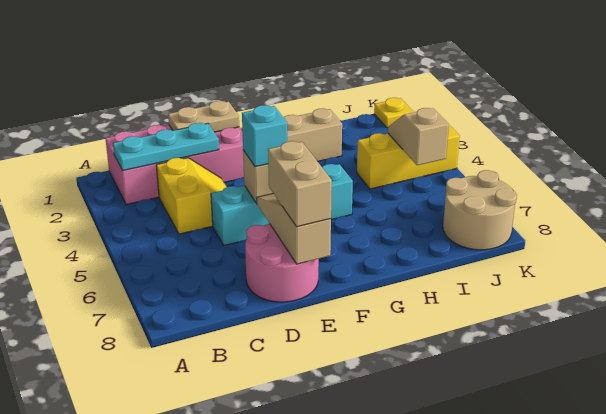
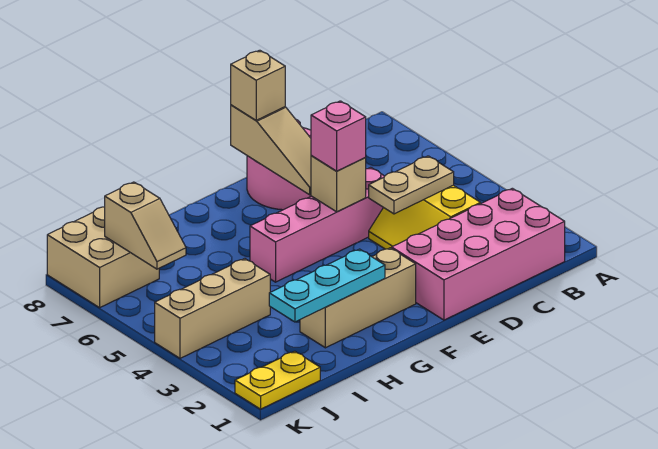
cyan 1x3 plate [113,123,219,171] -> cyan 1x3 plate moved to [269,249,385,322]
tan 1x2 plate [168,101,239,132] -> tan 1x2 plate moved to [369,156,454,214]
cyan 1x4 brick [211,164,353,245] -> pink 1x4 brick [250,167,384,282]
cyan 1x1 brick [242,105,287,167] -> pink 1x1 brick [311,101,366,171]
tan 1x2 brick [268,141,332,227] -> tan 1x1 brick [231,50,285,120]
yellow 1x3 brick [357,125,460,189] -> tan 1x3 brick [155,259,270,358]
tan 1x2 slope [388,108,449,165] -> tan 1x2 slope moved to [105,182,186,269]
tan 2x2 round brick [443,170,517,250] -> tan 2x2 brick [47,207,159,308]
yellow 1x1 plate [374,98,413,128] -> yellow 1x2 plate [235,351,320,409]

